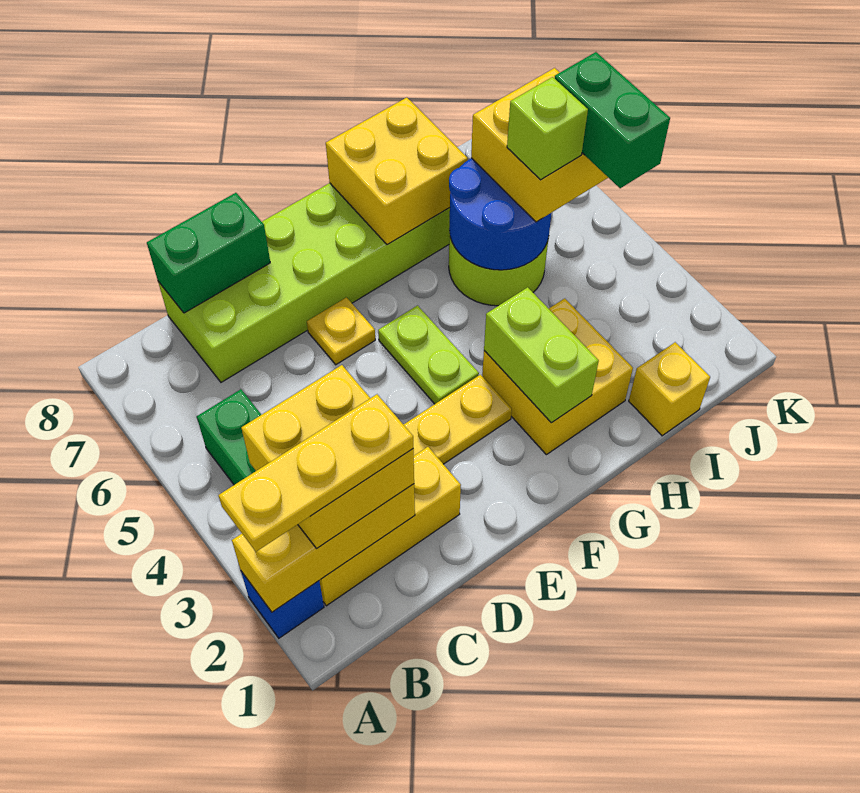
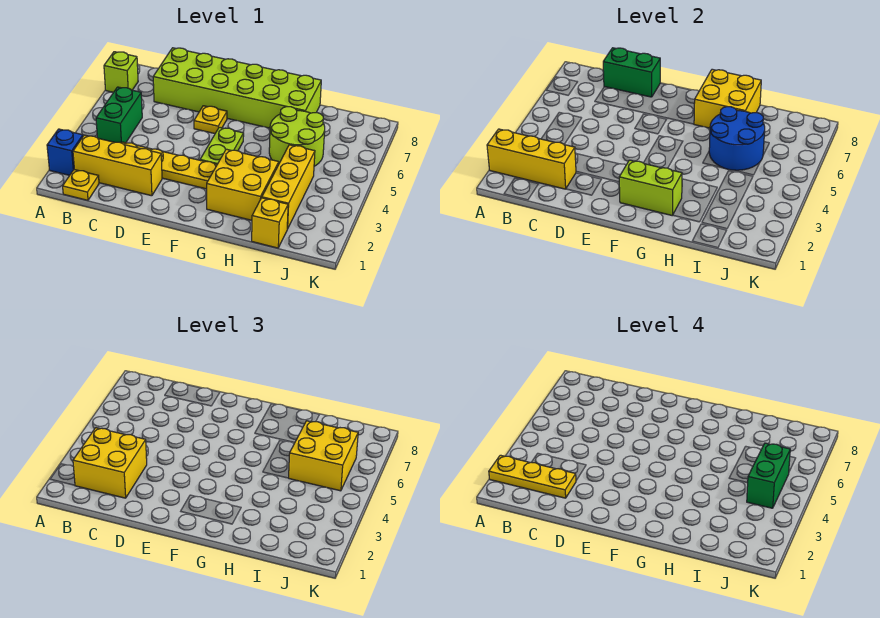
none -> yellow 1x1 plate [63,170,99,200]
lime 1x2 brick [484,287,599,423] -> lime 1x2 brick turned to [619,160,682,216]
none -> yellow 1x3 brick [262,145,315,229]
lime 1x1 brick [507,77,588,180] -> lime 1x1 brick moved to [104,52,138,92]

